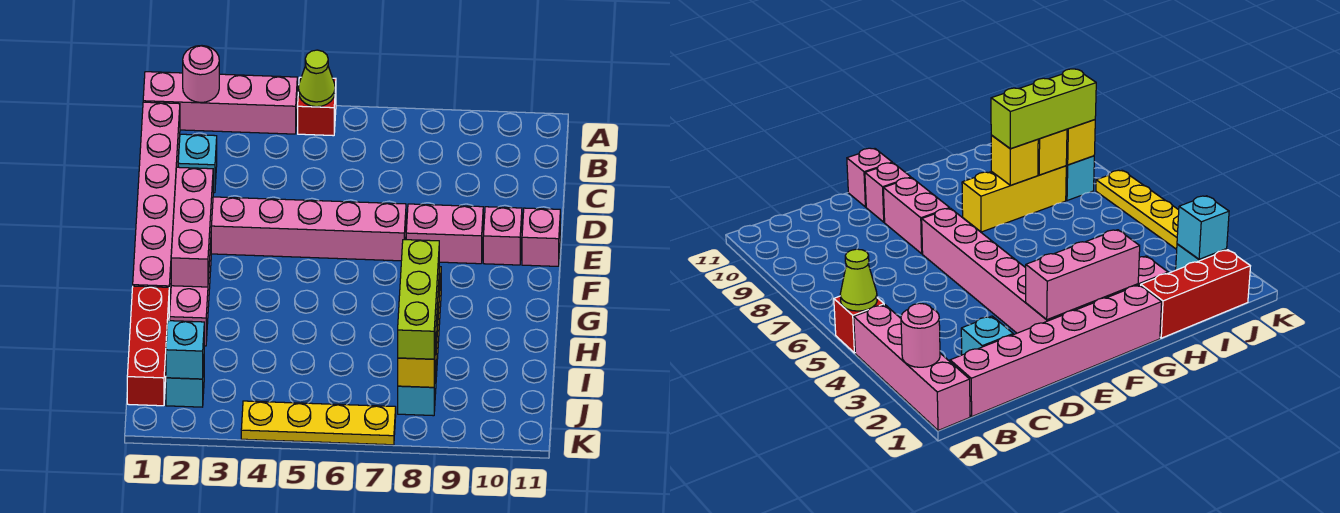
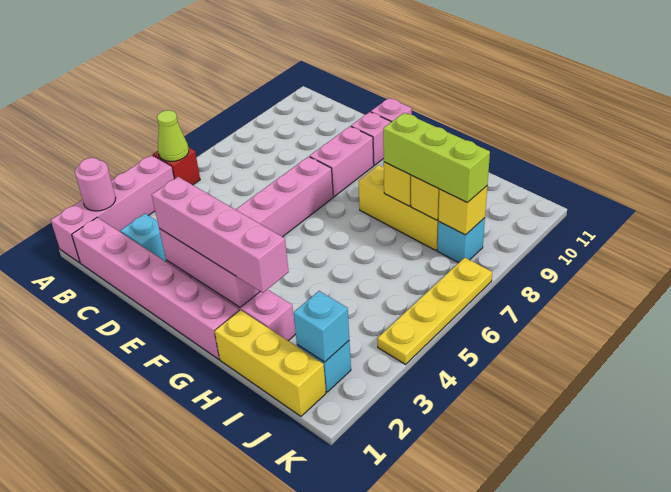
none -> pink 1x4 brick [152,177,289,293]
red 1x3 brick [127,286,169,406] -> yellow 1x3 brick [215,310,326,416]

